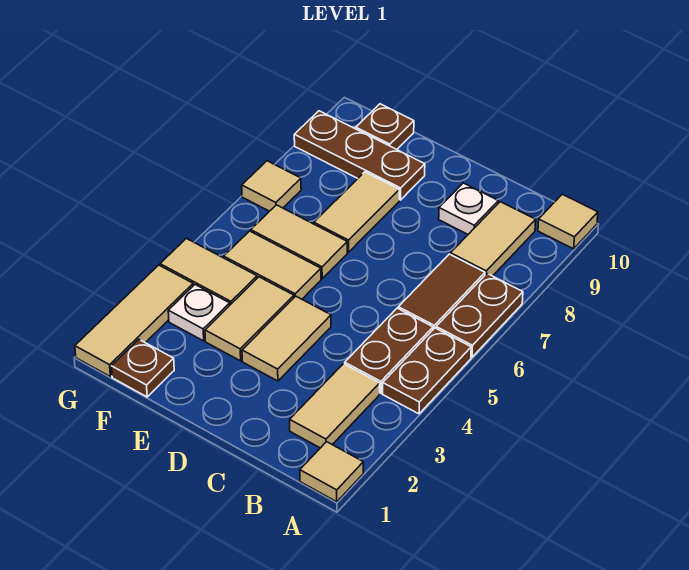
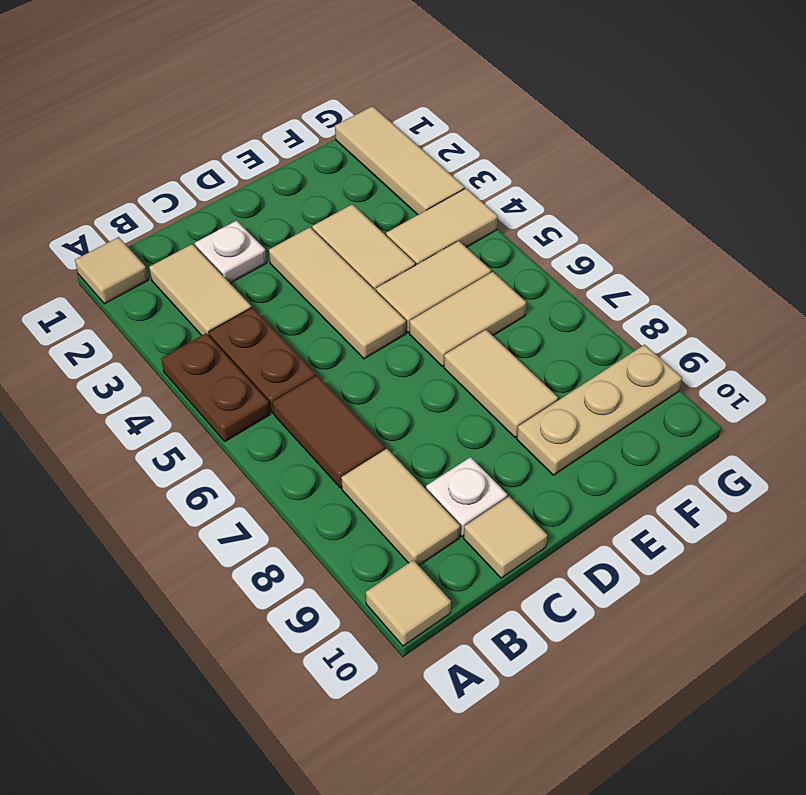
brown 1x2 plate [436,274,523,357] -> none
tan 1x2 tile [242,296,331,381] -> tan 1x3 tile [269,227,406,359]
brown 1x3 plate [294,111,425,200] -> tan 1x3 plate [517,345,682,475]
brown 1x1 plate [111,339,174,397] -> none
white 1x1 plate [168,285,230,341] -> white 1x1 plate moved to [195,220,267,283]
brown 1x1 plate [356,104,414,149] -> none
tan 1x1 tile [242,161,301,211] -> tan 1x1 tile moved to [464,496,547,578]

